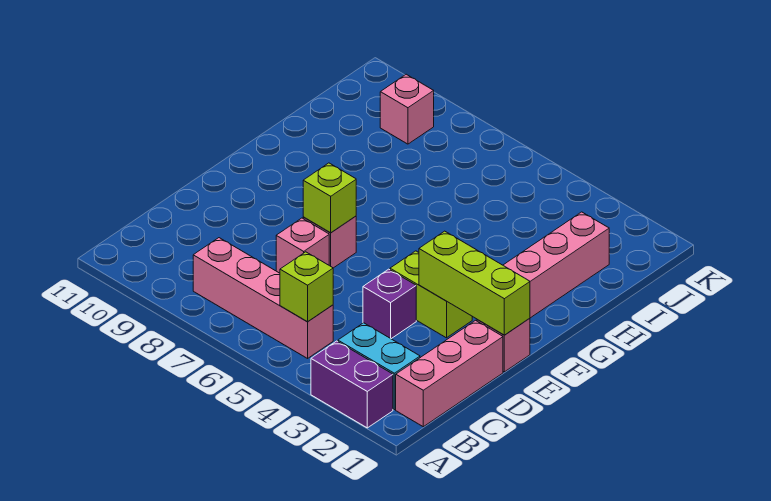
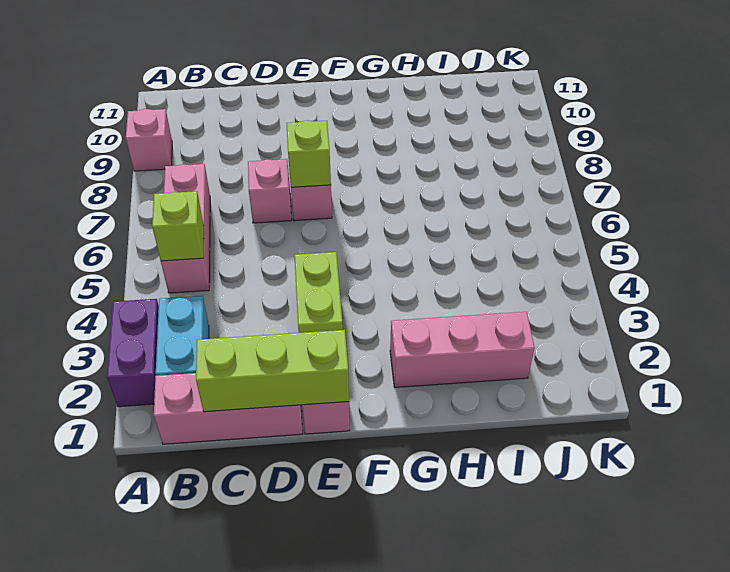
pink 1x4 brick [193,238,333,358] -> pink 1x3 brick [161,164,210,293]
purple 1x1 brick [363,269,416,339] -> none
lime 1x3 brick [419,231,530,335] -> lime 1x3 brick turned to [196,330,349,412]
pink 1x1 brick [380,74,434,144] -> pink 1x1 brick moved to [126,109,172,171]

